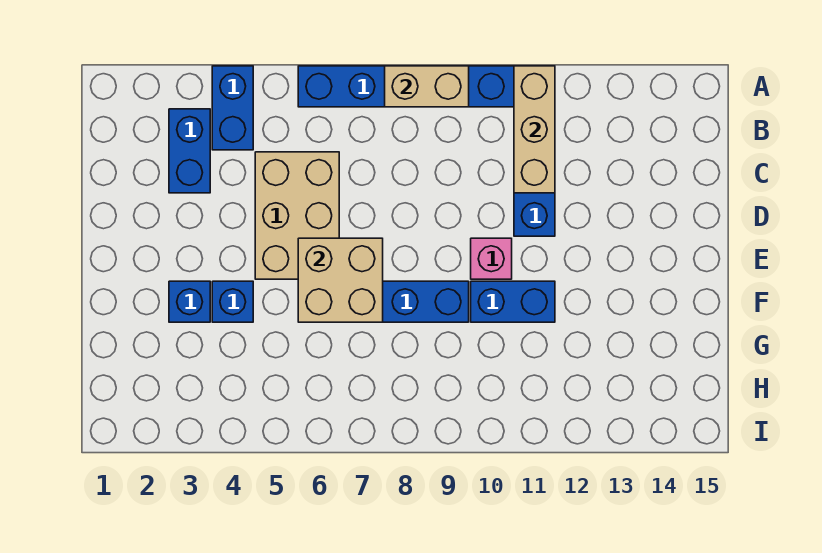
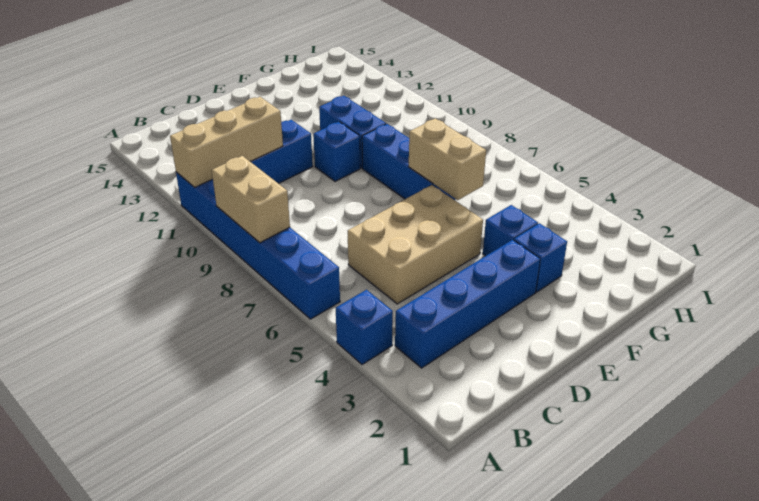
blue 1x2 brick [212,66,253,150] -> blue 1x1 brick [336,290,393,365]
blue 1x2 brick [169,109,210,193] -> blue 1x4 brick [395,240,540,368]
tan 2x2 brick [298,238,383,322] -> tan 1x2 brick [409,118,486,200]
pink 1x1 brick [471,238,512,279] -> blue 1x1 brick [313,122,360,181]

